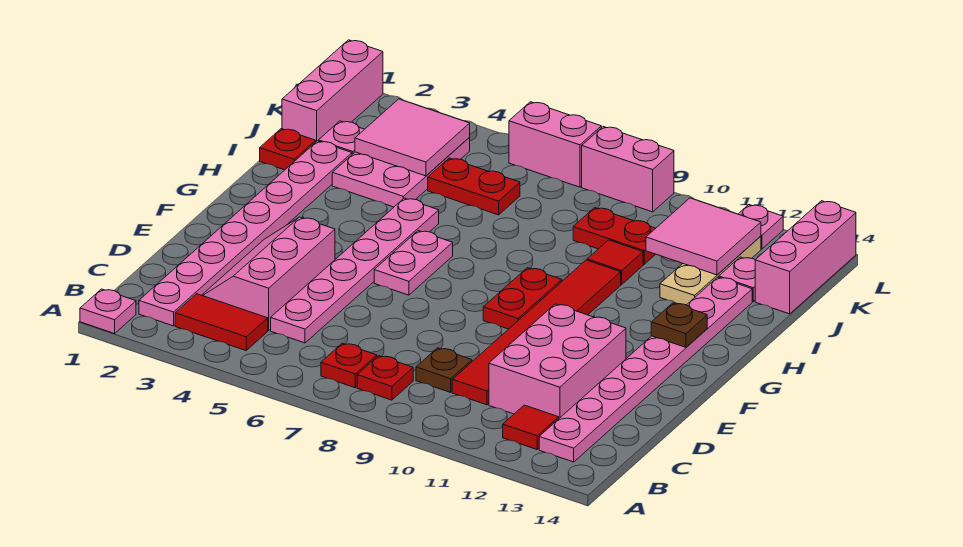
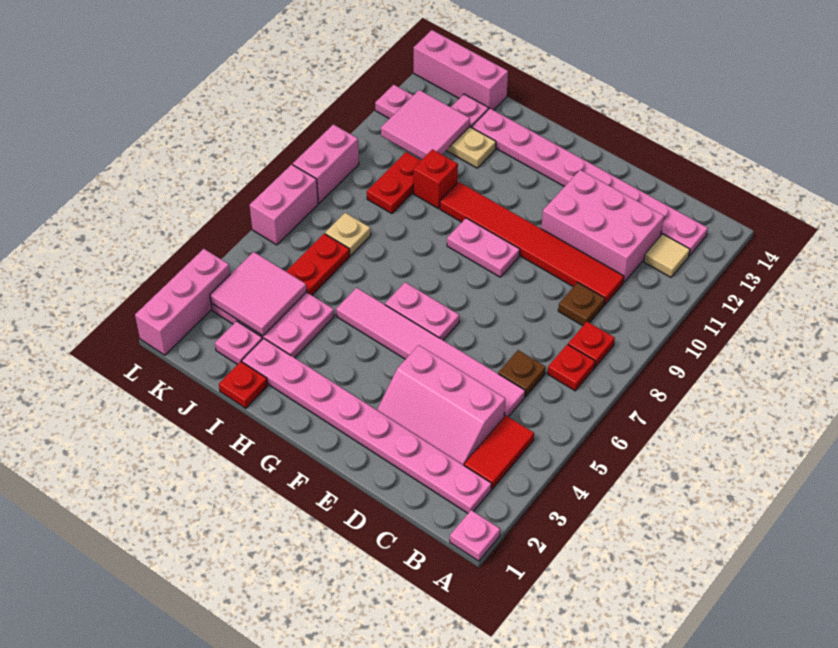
red 1x1 tile [503,405,559,449] -> tan 1x1 tile [644,234,690,277]
pink 1x6 plate [271,198,439,343] -> pink 1x6 tile [336,288,525,417]
red 1x2 plate [483,268,562,329] -> pink 1x2 plate [447,218,520,277]
brown 1x1 plate [651,303,707,347] -> brown 1x1 plate moved to [498,350,546,397]
red 1x1 tile [587,240,643,284] -> red 1x1 brick [413,149,458,209]
pink 1x3 brick [282,40,383,142] -> pink 1x3 brick turned to [135,249,230,355]
none -> tan 1x1 plate [325,213,371,256]

